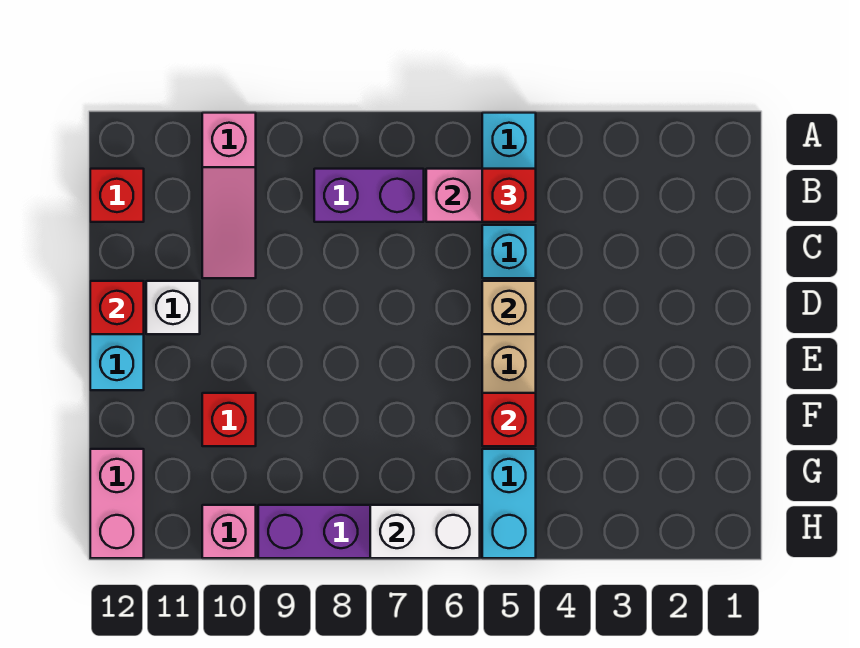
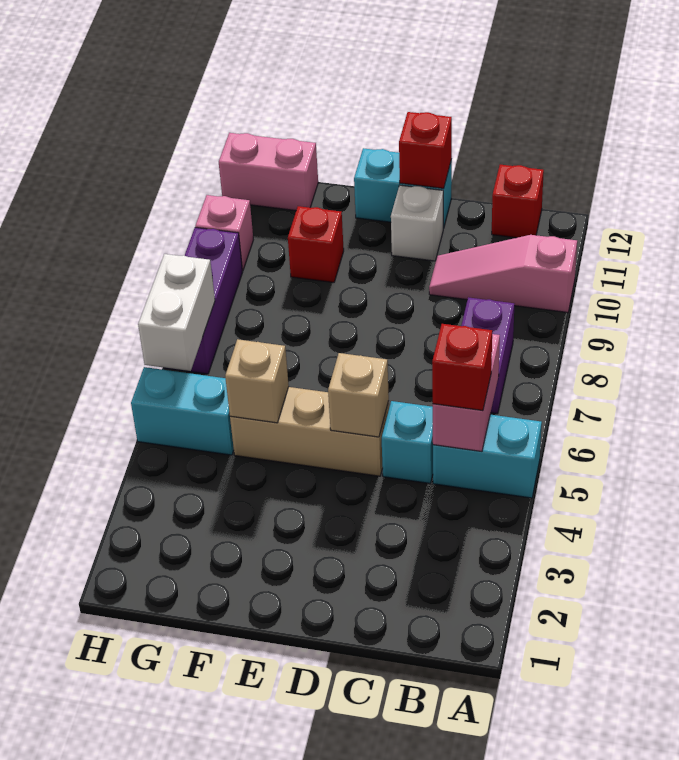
red 1x1 brick [482,393,536,446] -> tan 1x1 brick [225,339,289,423]

